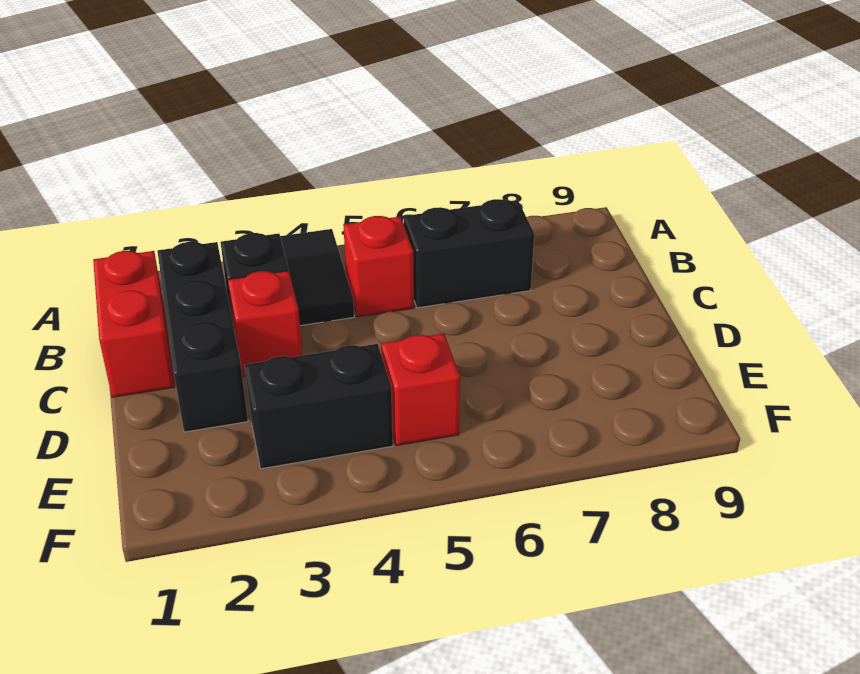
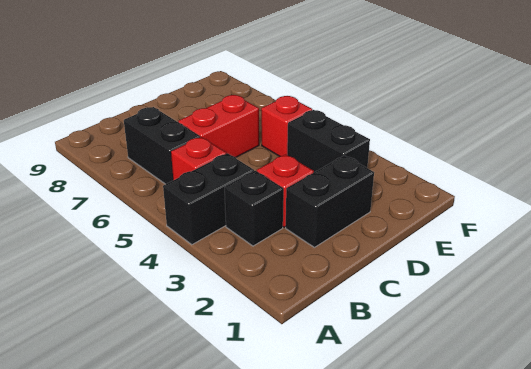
black 1x2 tile [280,229,354,326] -> black 1x2 brick [163,153,254,245]
red 1x2 brick [93,251,175,397] -> red 1x2 brick moved to [178,95,259,158]
black 1x3 brick [157,242,248,432] -> black 1x2 brick [286,156,374,247]

